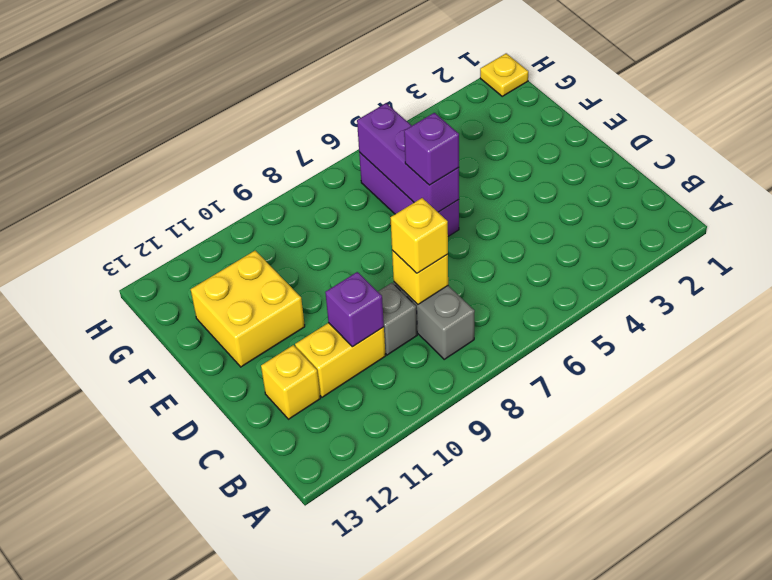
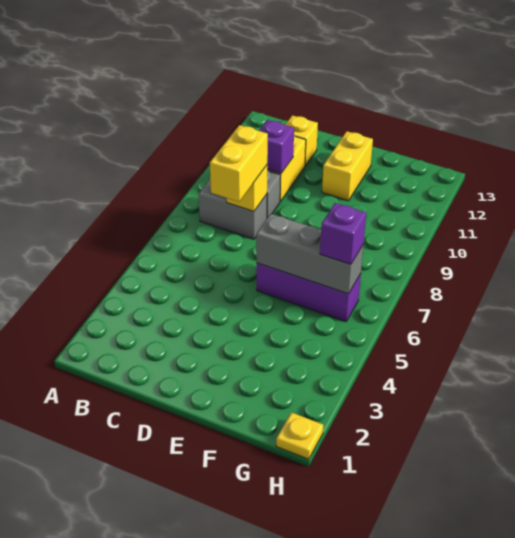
yellow 1x1 brick [390,198,448,273] -> yellow 1x2 brick [210,125,268,202]
purple 1x3 brick [357,103,459,212] -> grey 1x3 brick [256,214,364,294]
purple 1x1 brick [404,113,459,185] -> purple 1x1 brick moved to [320,203,366,264]
yellow 2x2 brick [191,251,305,367] -> yellow 1x2 brick [322,131,373,201]

